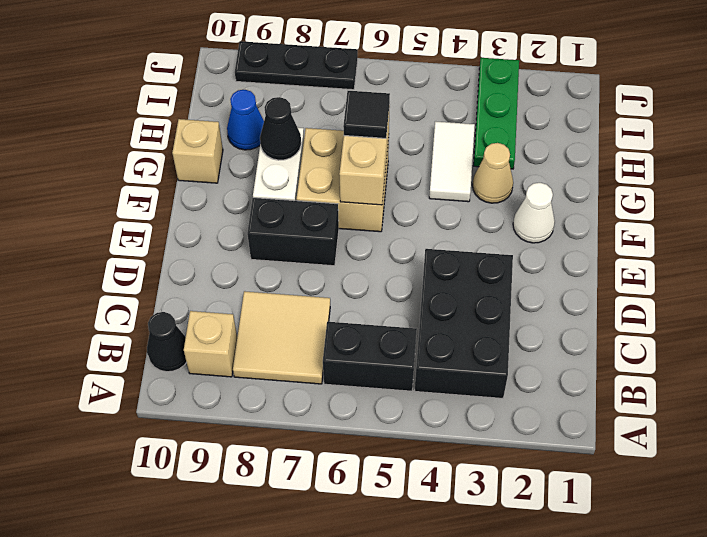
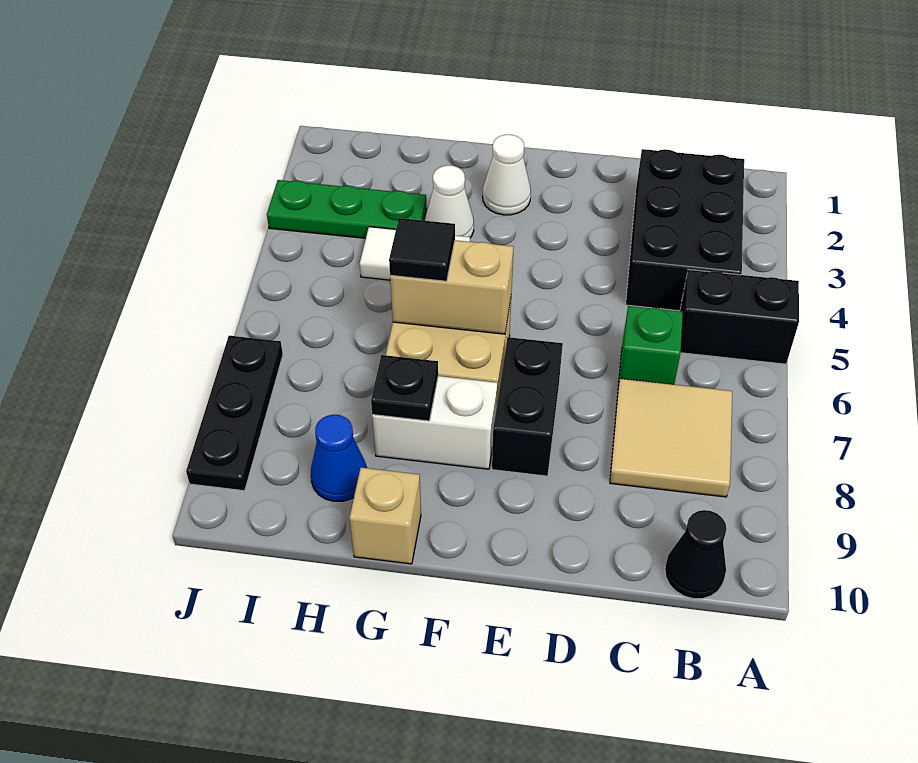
black 2x3 brick [415,249,513,398] -> black 2x3 brick turned to [626,149,744,311]
black 1x2 brick [323,322,417,391] -> black 1x2 brick turned to [680,269,799,364]
tan 1x1 brick [184,311,237,377] -> none
none -> green 1x1 brick [618,306,683,388]
tan 1x1 cone [473,143,513,203] -> white 1x1 cone [425,165,474,238]
black 1x1 cone [260,97,301,160] -> black 1x1 plate [371,355,438,421]

